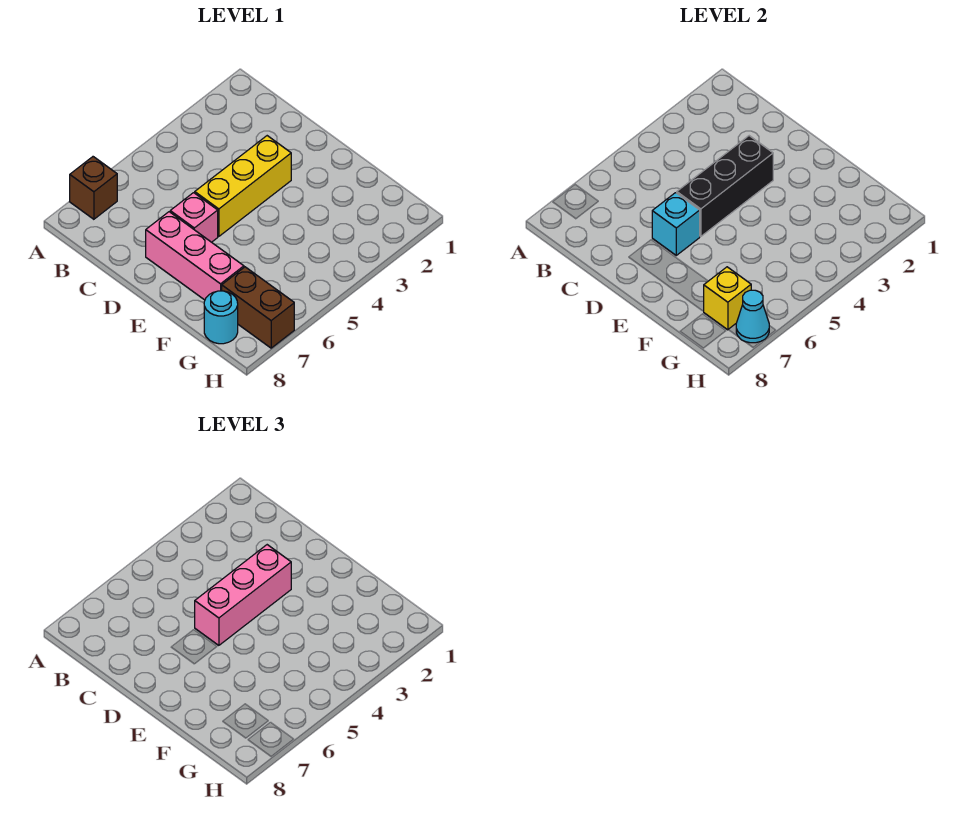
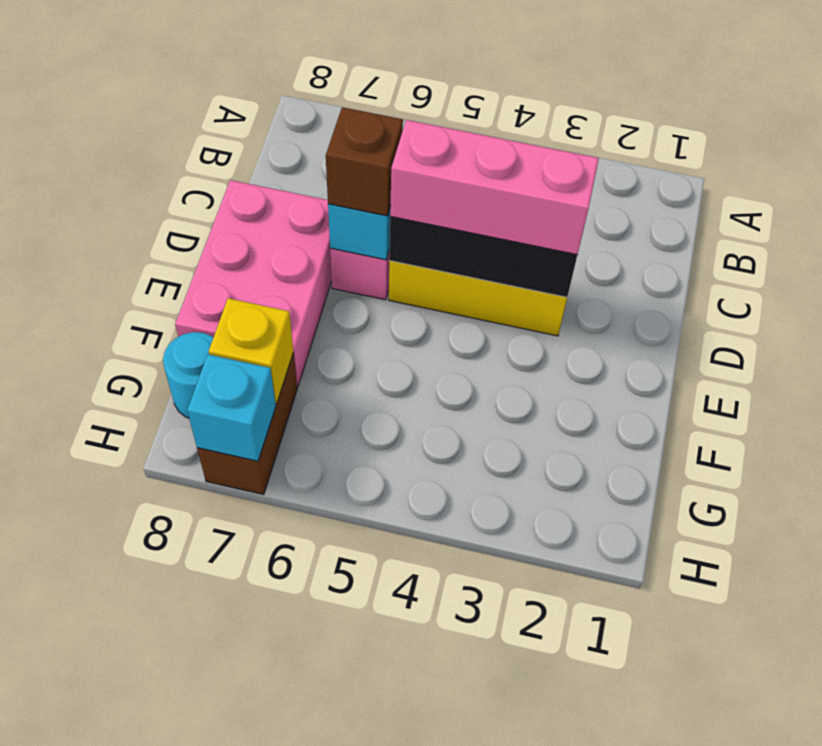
brown 1x1 brick [70,157,117,219] -> brown 1x1 brick moved to [326,107,403,216]
pink 1x3 brick [146,212,244,300] -> pink 2x3 brick [175,180,332,386]
cyan 1x1 cone [736,290,769,343] -> cyan 1x1 brick [187,354,276,461]

